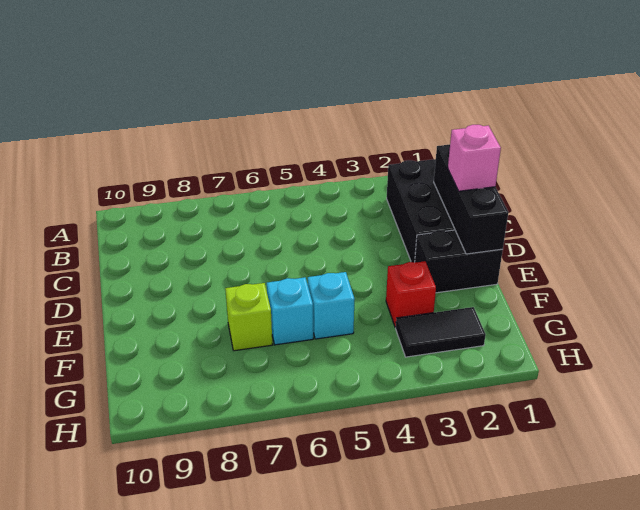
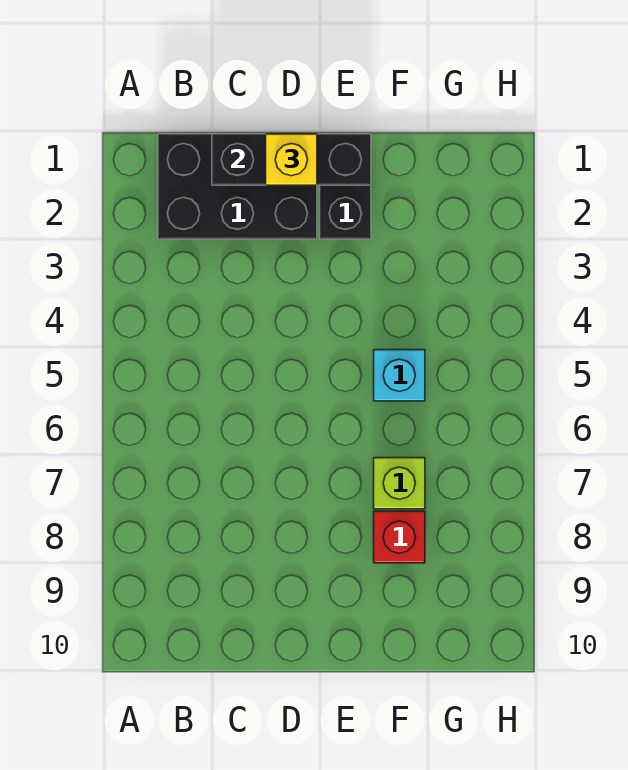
pink 1x1 brick [448,125,501,191] -> yellow 1x1 brick [266,134,317,185]
red 1x1 brick [386,261,436,327] -> red 1x1 brick moved to [374,511,425,563]
cyan 1x1 brick [267,277,313,345] -> none
black 1x2 tile [395,307,486,357] -> none

